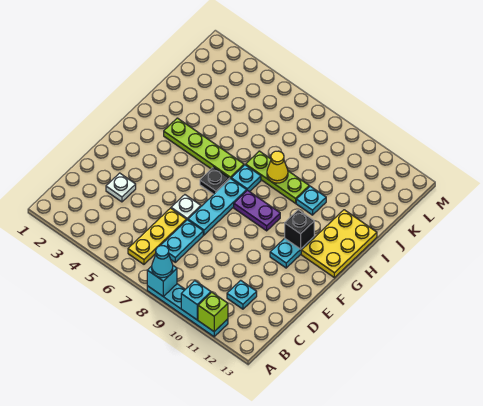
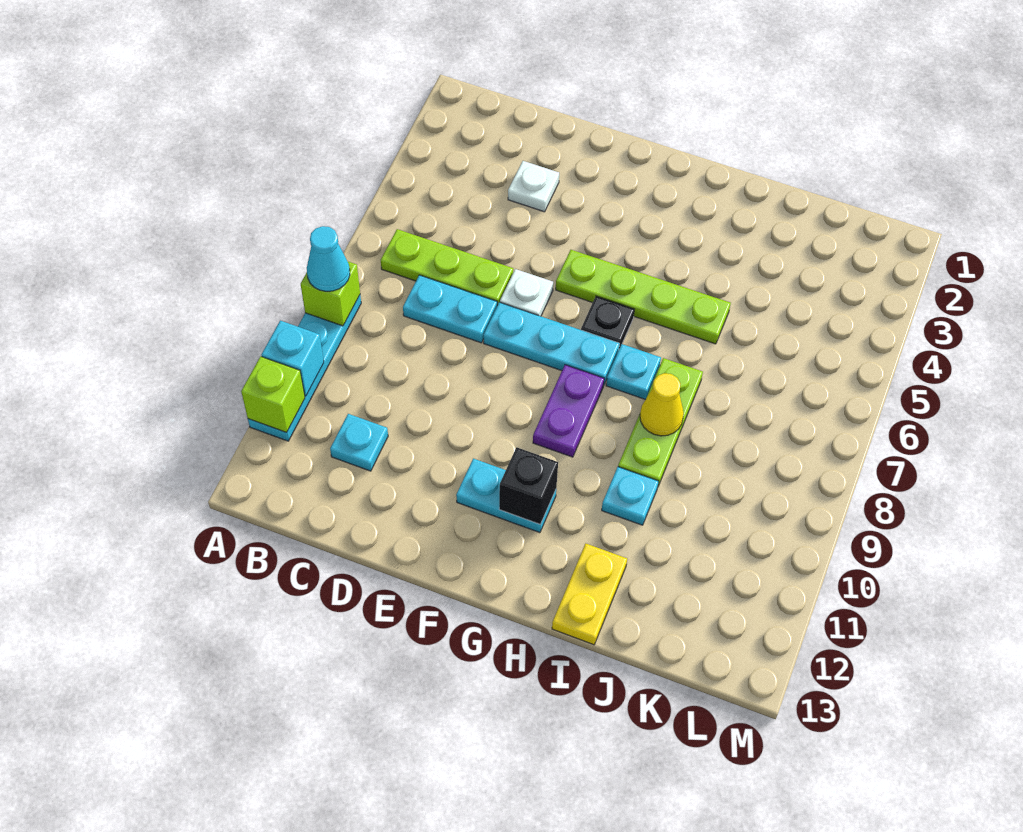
cyan 1x1 brick [147,266,177,297] -> lime 1x1 brick [301,262,360,326]
yellow 1x3 plate [128,208,187,264] -> lime 1x3 plate [381,229,513,305]
yellow 2x3 plate [301,210,377,278] -> yellow 1x2 plate [552,544,627,645]
lime 1x4 plate [164,118,244,179] -> lime 1x4 plate turned to [556,250,731,344]

